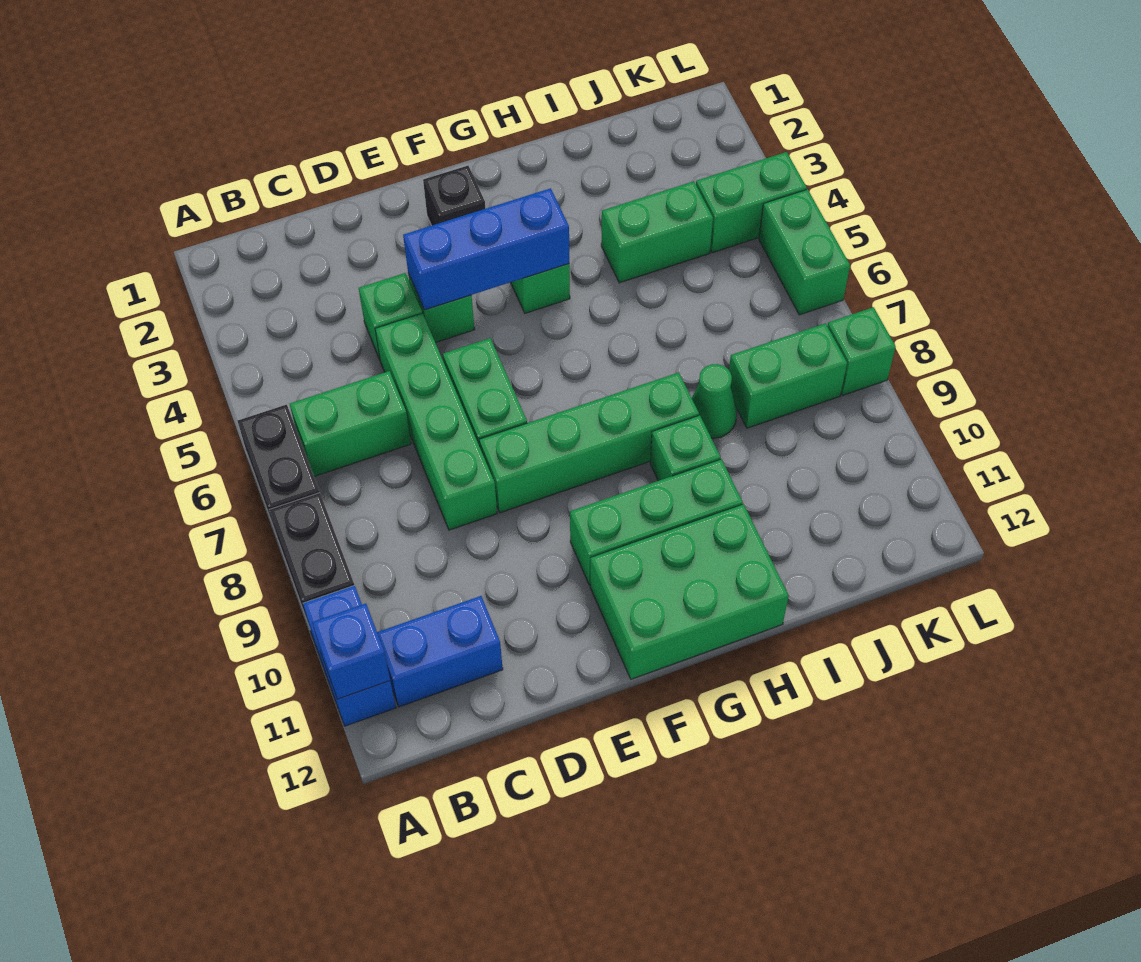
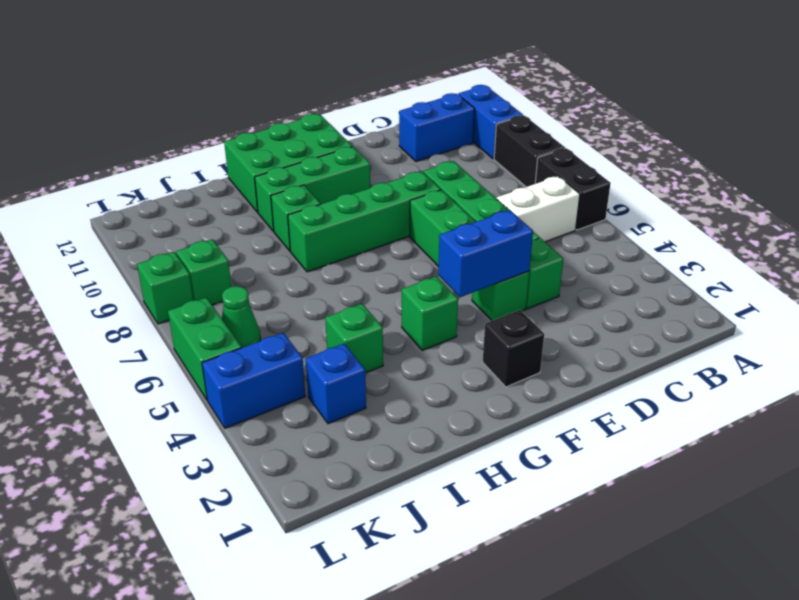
blue 1x1 brick [312,604,390,699] -> blue 1x1 brick moved to [306,344,366,424]
green 1x2 brick [290,371,411,476] -> white 1x2 brick [497,176,580,242]
blue 1x3 brick [403,188,569,310] -> blue 1x2 brick [438,210,533,297]
green 1x2 brick [601,181,713,283] -> green 1x1 brick [325,304,383,373]
green 1x1 cone [692,364,737,439] -> green 1x1 cone moved to [222,286,261,348]
green 1x2 brick [729,323,847,428] -> green 1x1 brick [176,239,231,305]
green 1x2 brick [696,152,807,253] -> blue 1x2 brick [202,333,305,428]

